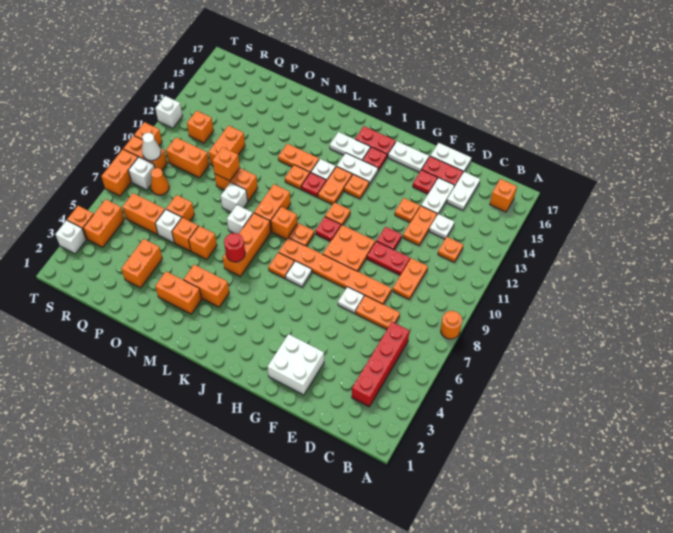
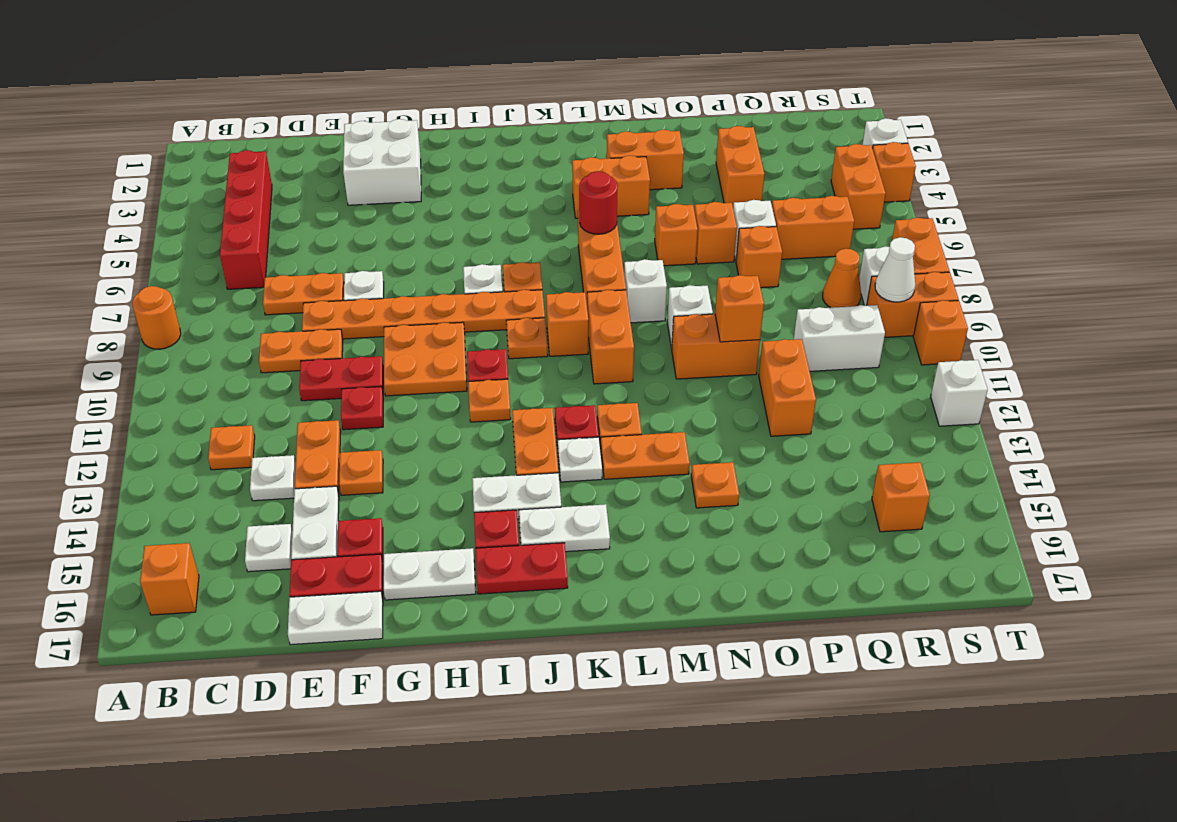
orange 1x2 plate [393,258,428,299] -> orange 1x2 plate turned to [259,329,343,373]
white 1x2 plate [447,172,480,210] -> white 1x1 plate [245,524,292,572]
orange 1x1 plate [344,174,369,199] -> orange 1x1 plate moved to [691,462,739,508]
orange 1x2 brick [166,137,209,178] -> white 1x2 brick [794,305,885,371]
orange 1x1 brick [187,111,214,143] -> orange 1x1 brick moved to [872,462,930,532]

